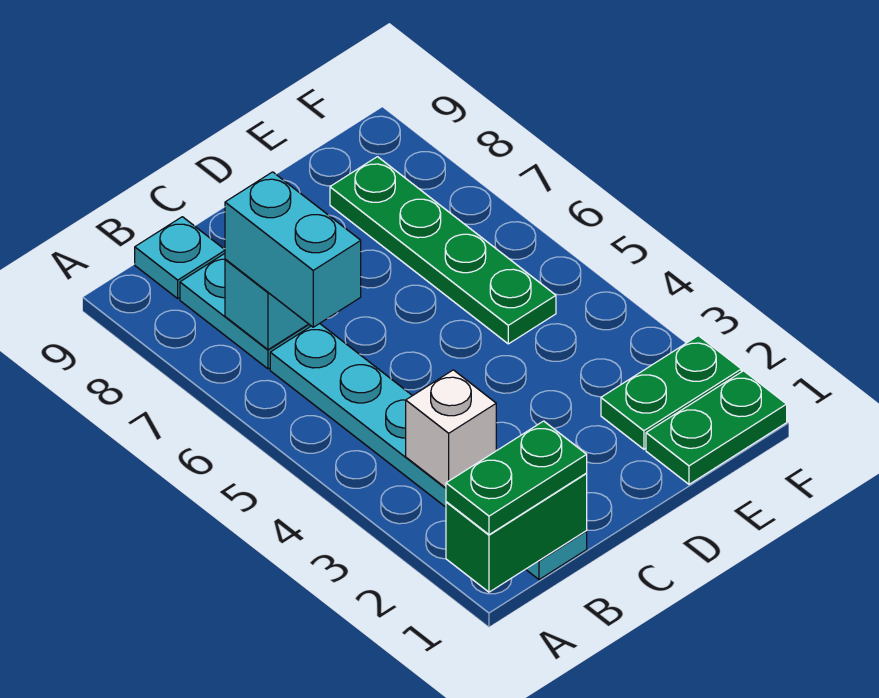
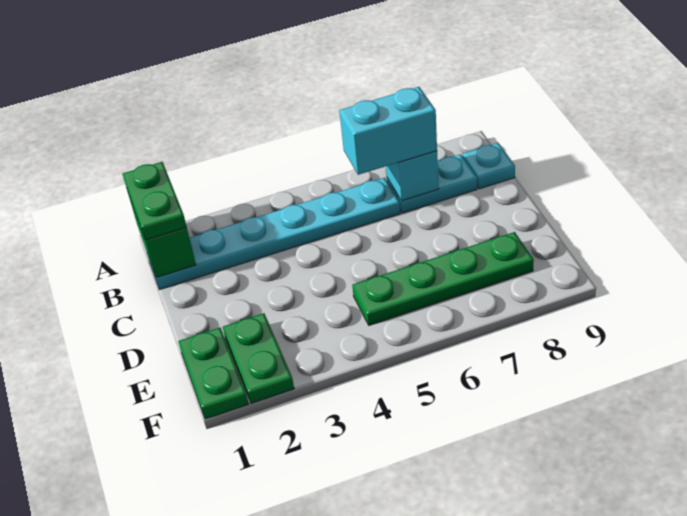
white 1x1 brick [406,370,496,488] -> none

